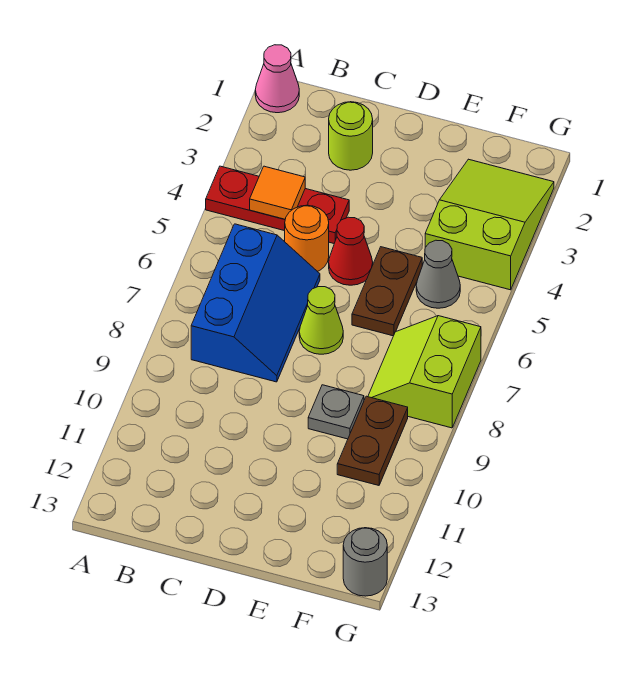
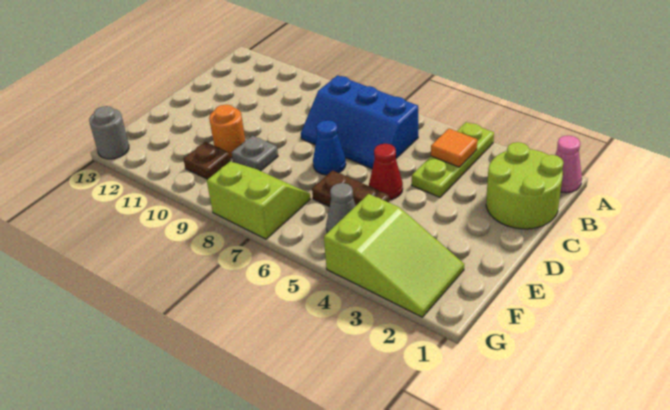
red 1x3 plate [206,166,349,243] -> lime 1x3 plate [412,122,494,197]
lime 1x1 round brick [329,102,373,170] -> lime 2x2 round brick [486,142,563,229]
orange 1x1 round brick [285,205,329,271] -> orange 1x1 round brick moved to [209,104,245,158]
lime 1x1 cone [299,287,343,354] -> blue 1x1 cone [313,120,346,175]
brown 1x2 plate [337,396,408,485] -> brown 1x1 plate [184,142,230,179]

